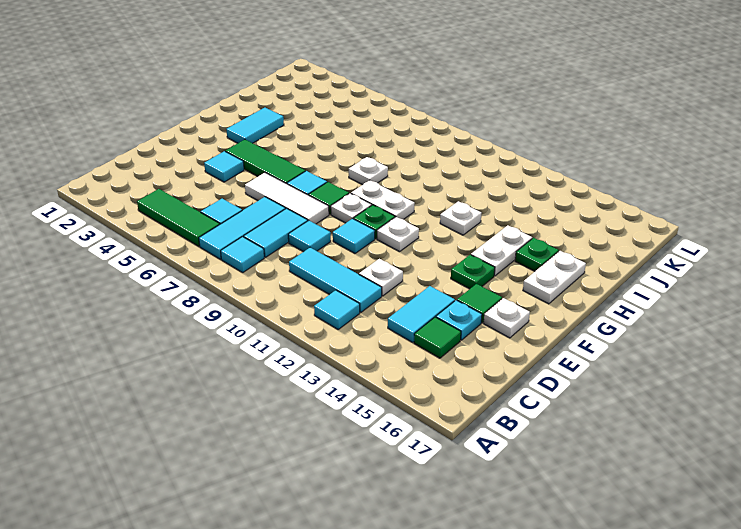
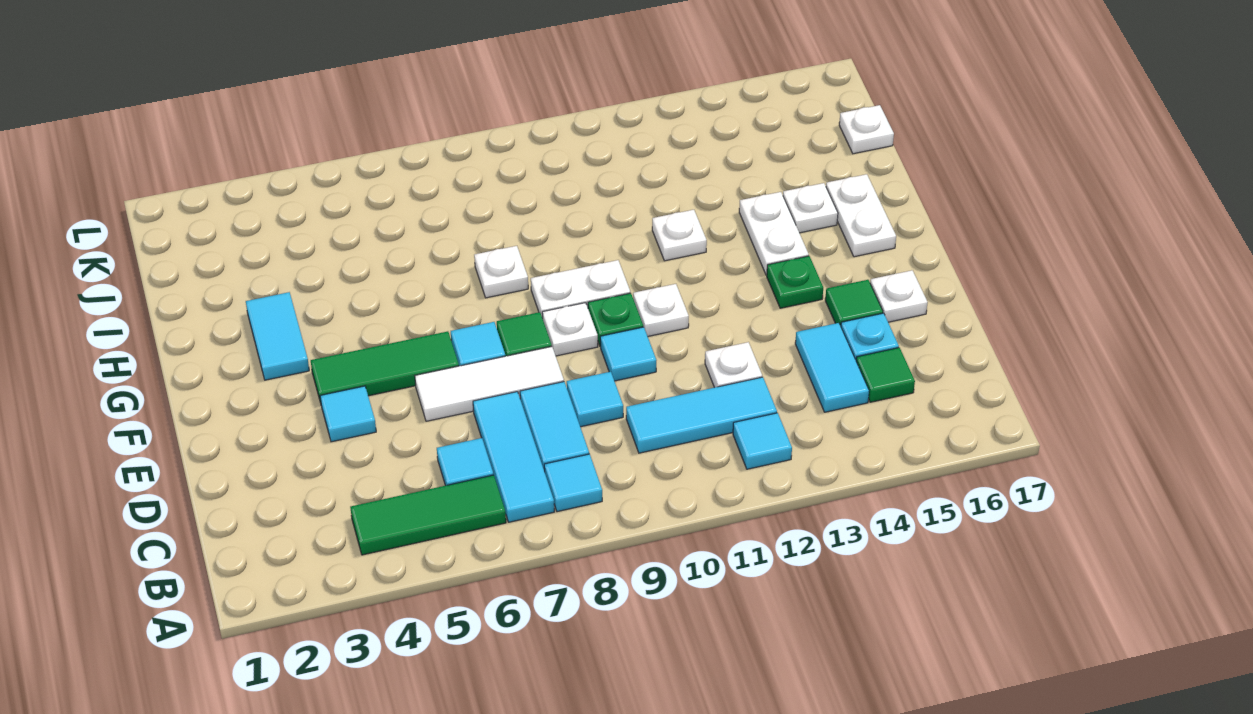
green 1x1 plate [515,238,559,271] -> white 1x1 plate [783,183,838,233]
none -> white 1x1 plate [839,105,894,154]

